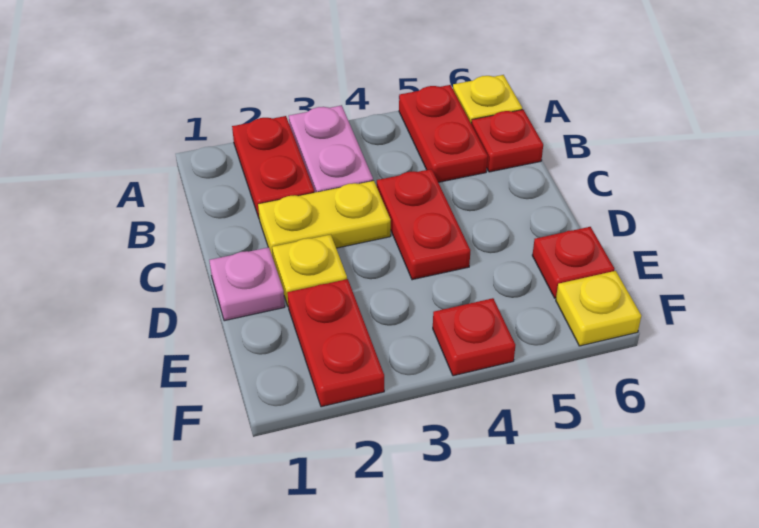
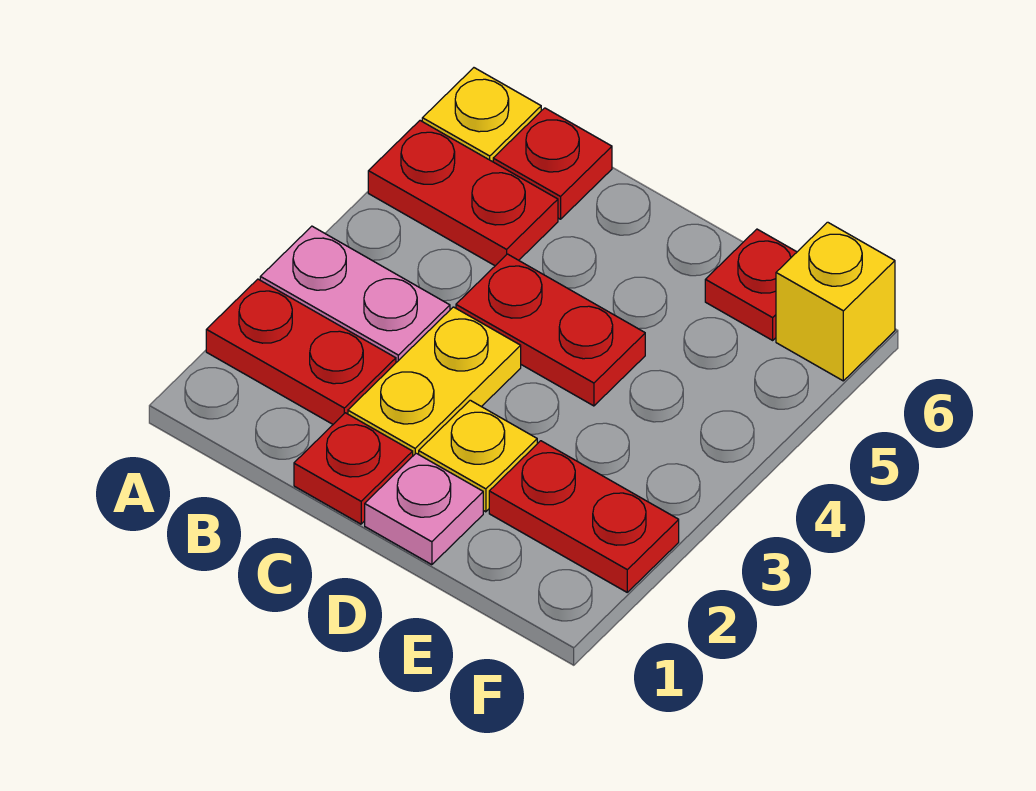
red 1x1 plate [433,298,515,376] -> red 1x1 plate moved to [294,413,413,524]
yellow 1x1 plate [556,271,641,346] -> yellow 1x1 brick [776,222,895,381]

